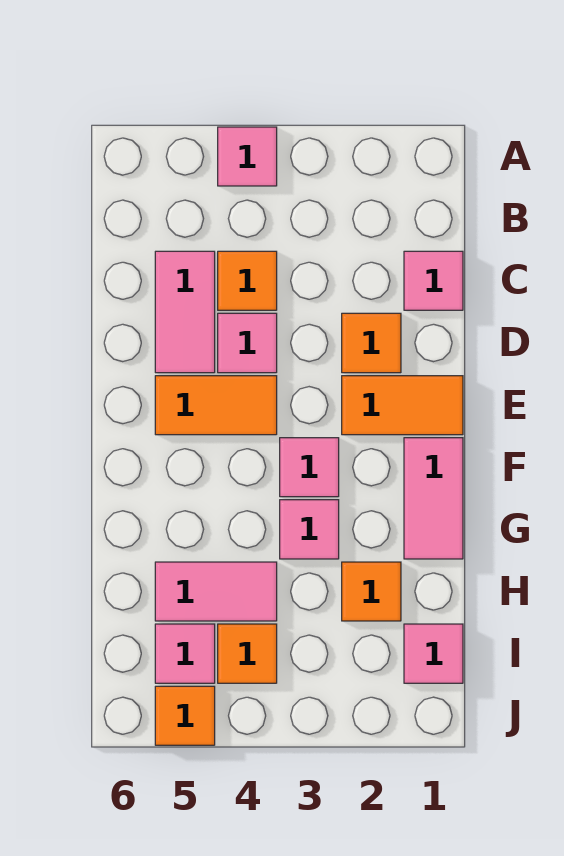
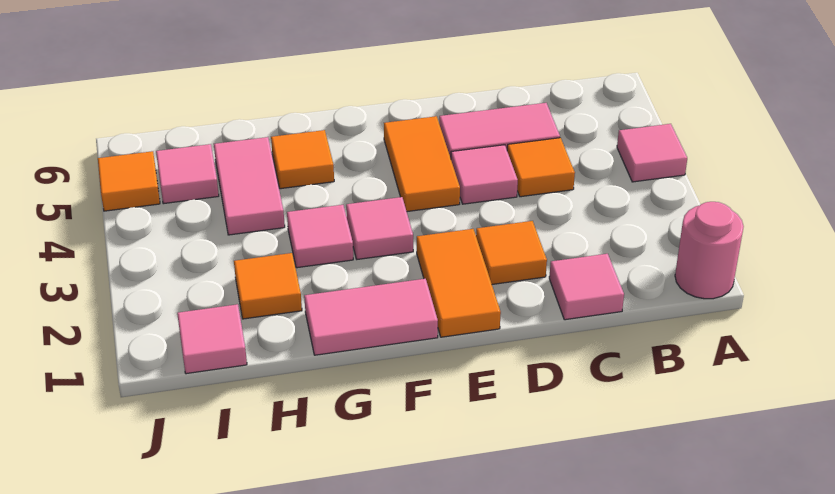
none -> pink 1x1 round brick [675,202,744,299]
orange 1x1 tile [218,624,277,683] -> orange 1x1 tile moved to [271,130,334,189]

